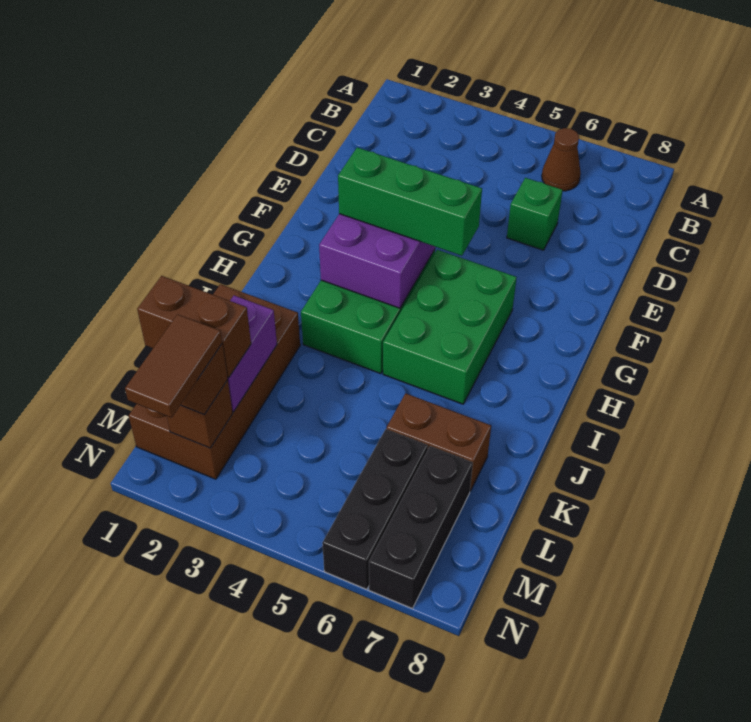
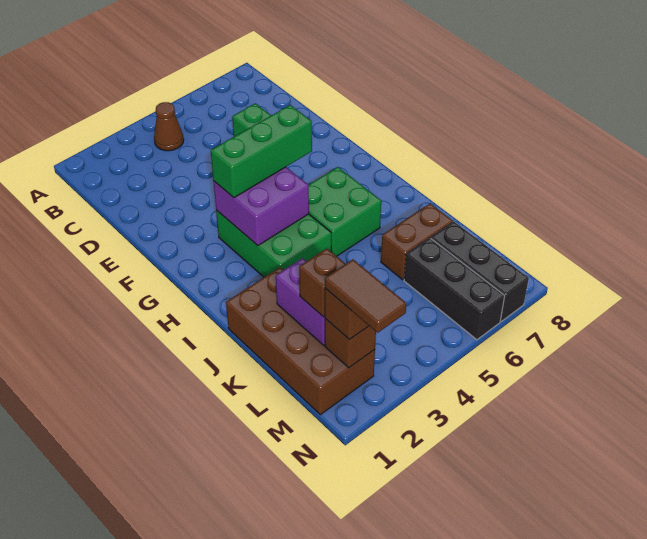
brown 1x1 cone [542,128,581,191] -> brown 1x1 cone moved to [154,102,184,151]
green 2x3 brick [383,250,517,404] -> green 2x2 brick [309,167,381,256]
brown 1x2 brick [137,276,251,378] -> brown 1x1 brick [299,249,345,317]

